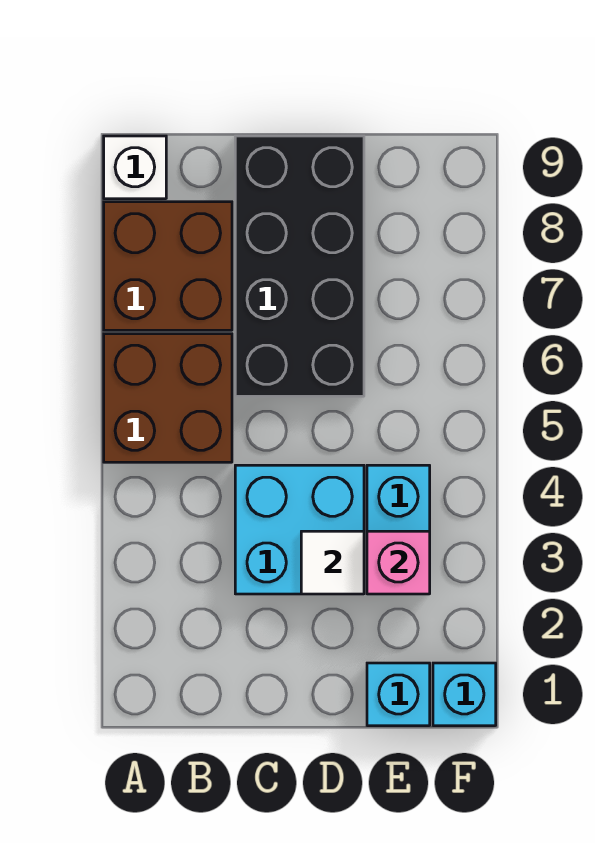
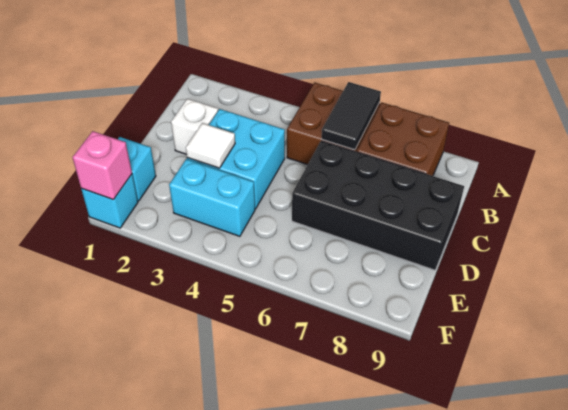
none -> black 1x2 tile [322,82,381,150]
white 1x1 brick [104,136,166,199] -> white 1x1 brick moved to [171,99,218,154]
pink 1x1 brick [367,531,430,594] -> pink 1x1 brick moved to [73,131,132,200]

